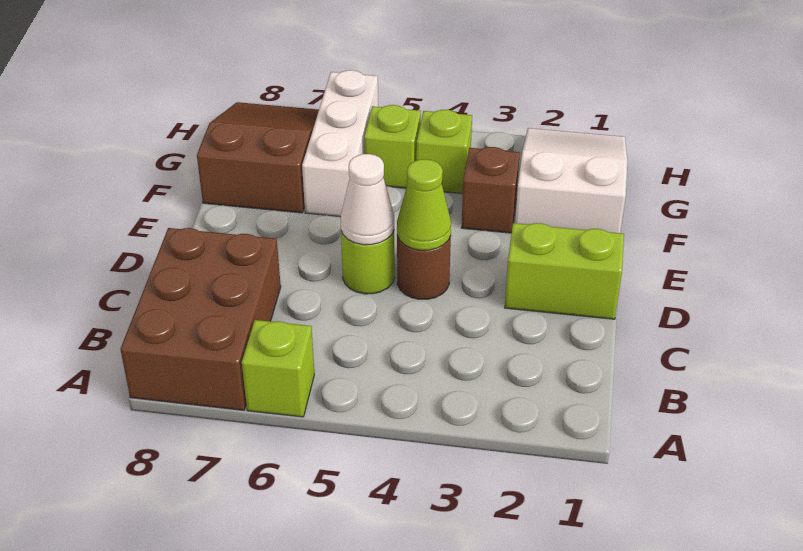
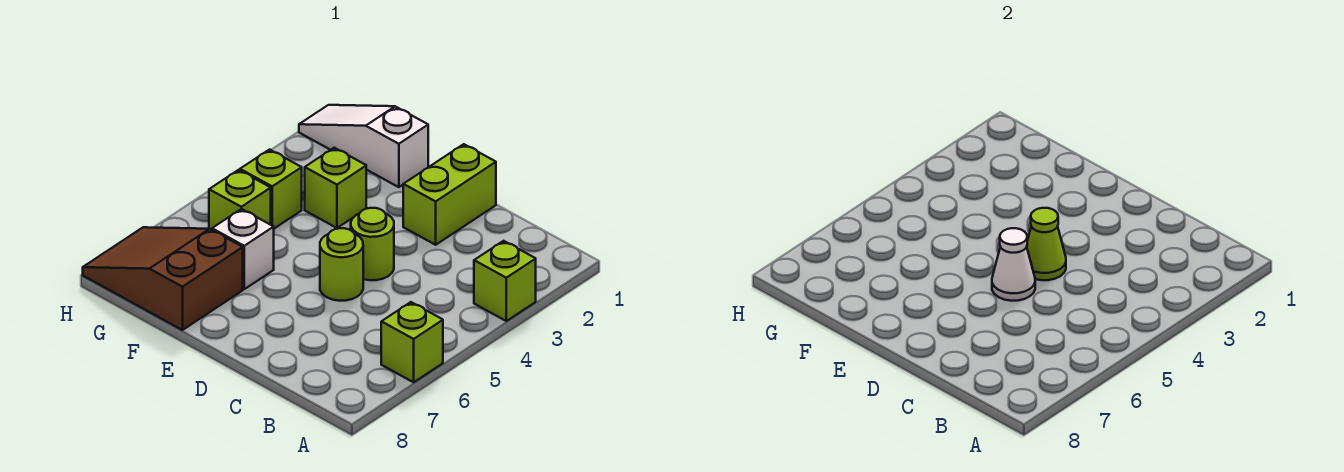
none -> lime 1x1 brick [474,241,536,321]
brown 2x3 brick [120,228,281,410] -> none
brown 1x1 round brick [397,236,451,299] -> lime 1x1 round brick [351,208,394,280]
white 2x3 slope [515,128,627,233] -> white 1x3 slope [299,105,428,187]
brown 1x1 brick [461,147,520,233] -> lime 1x1 brick [305,148,366,228]
white 1x3 brick [302,70,378,217] -> white 1x1 brick [212,209,274,289]

